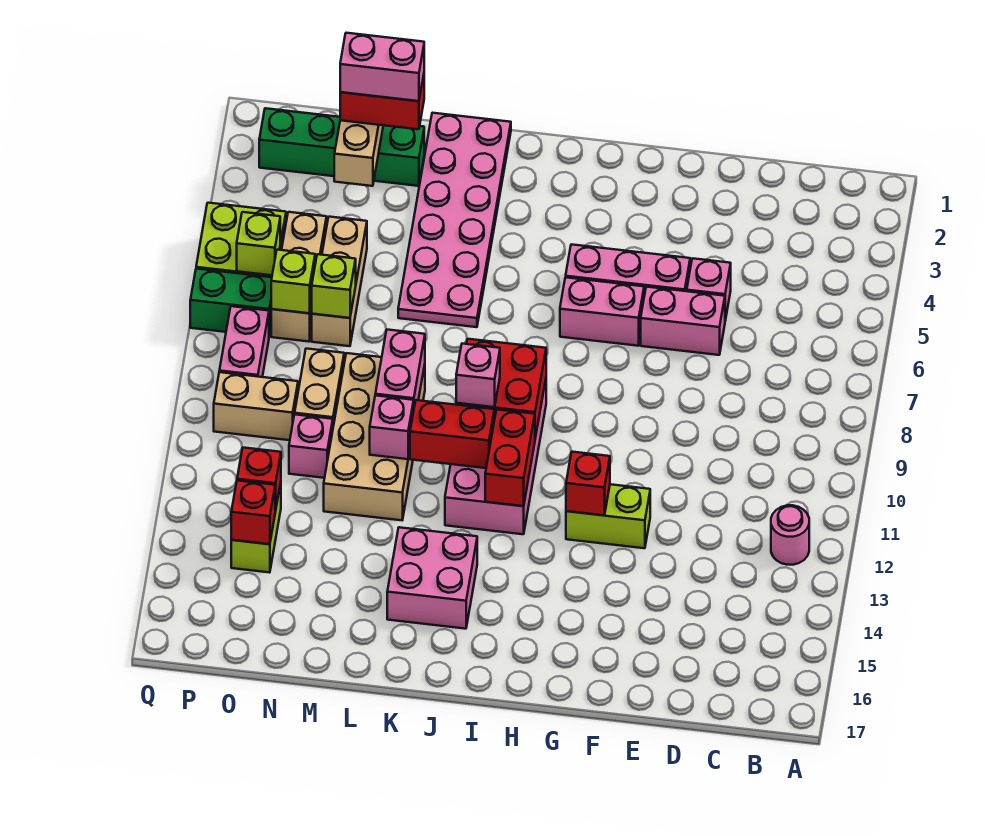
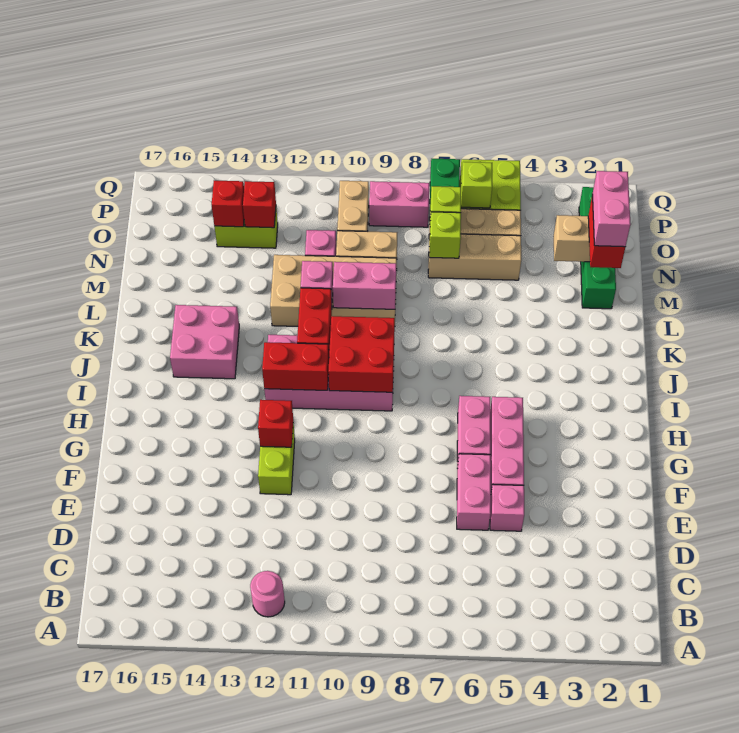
pink 1x1 brick [456,344,500,407] -> none
pink 2x6 plate [398,113,511,327] -> none

